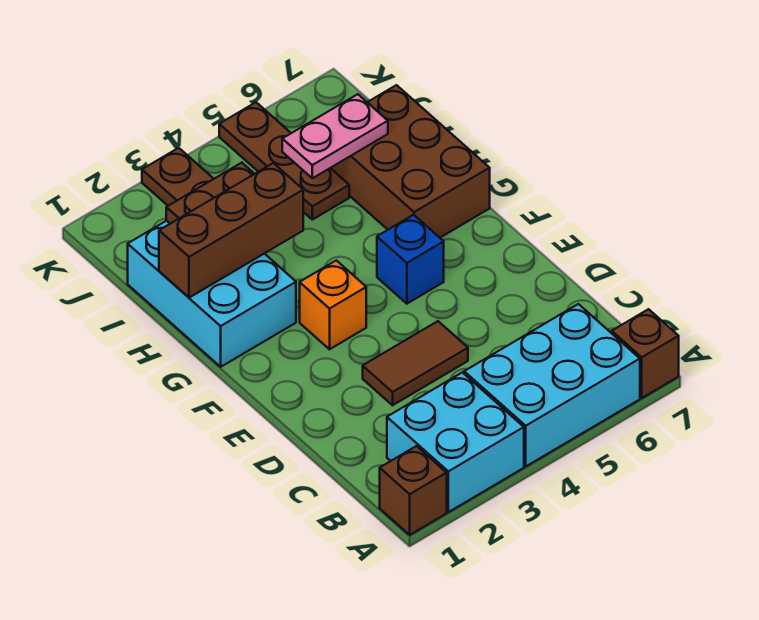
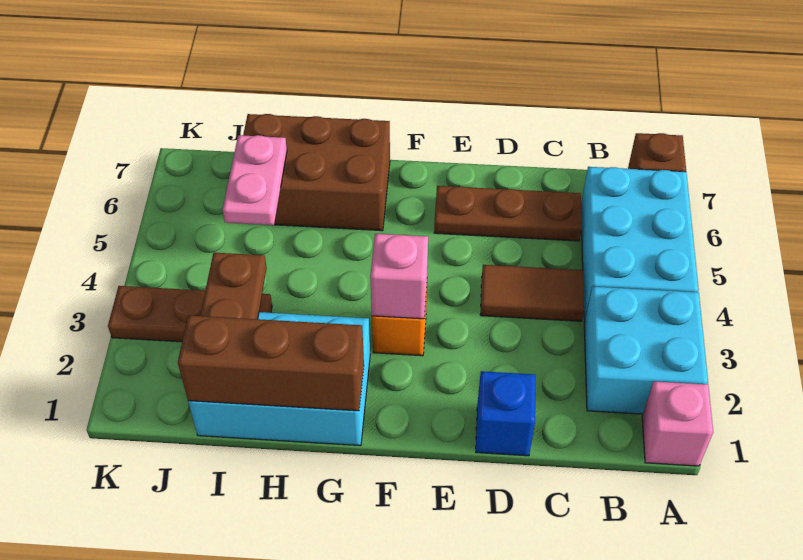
brown 1x1 brick [380,446,447,535] -> pink 1x1 brick [642,381,713,466]
brown 1x2 tile [363,321,468,405] -> brown 1x2 tile turned to [480,265,584,321]
none -> pink 1x1 brick [370,234,428,319]
blue 1x1 brick [377,215,444,304] -> blue 1x1 brick moved to [476,371,535,456]
brown 1x3 brick [159,163,303,298] -> brown 1x3 brick turned to [178,315,364,411]
brown 1x3 plate [219,102,349,220] -> brown 1x3 plate moved to [434,186,582,241]

